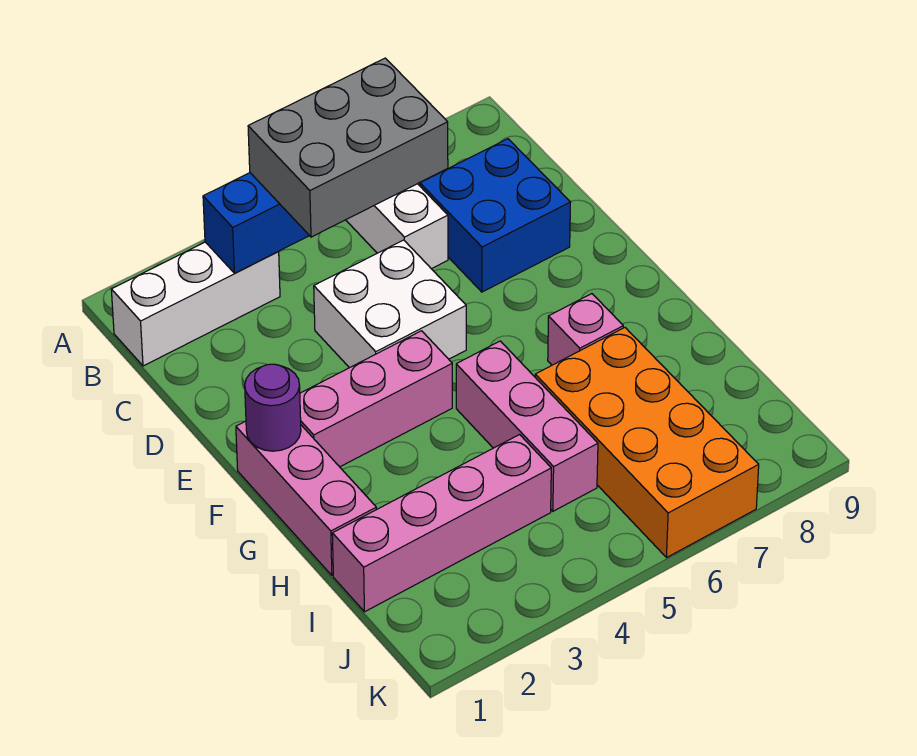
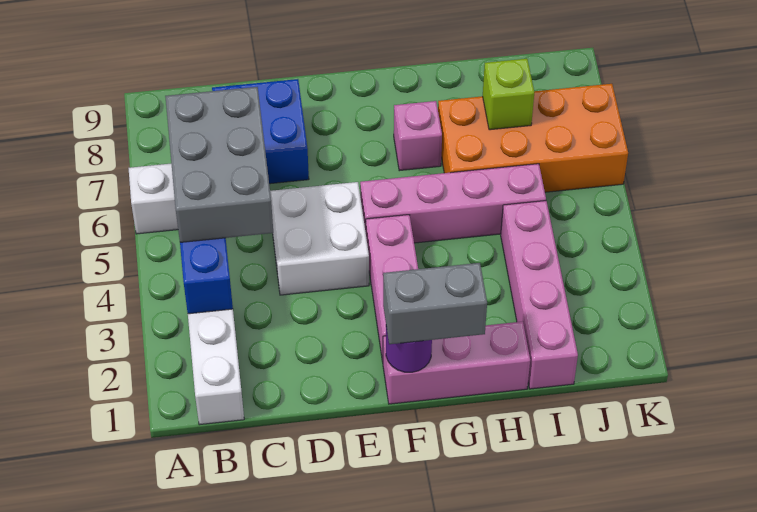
none -> grey 1x2 brick [383,263,487,344]
pink 1x3 brick [456,341,598,511] -> pink 1x4 brick [360,164,546,243]
none -> lime 1x1 brick [483,59,534,130]

